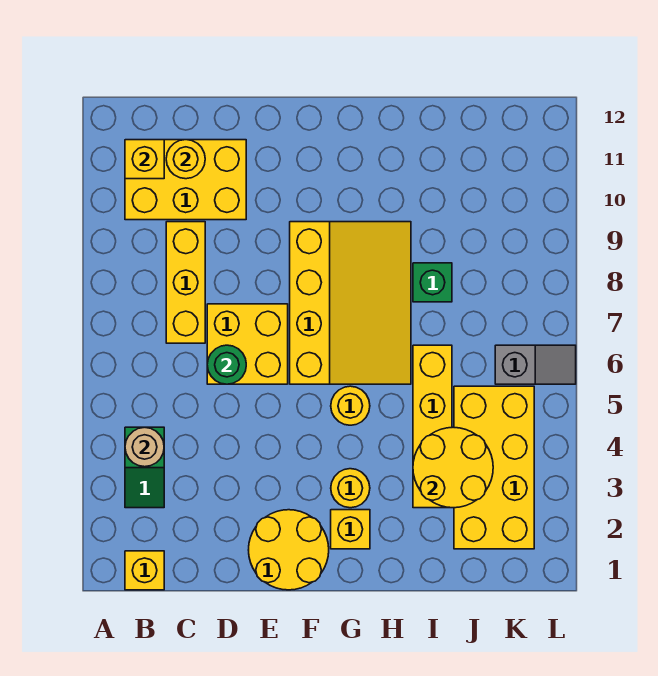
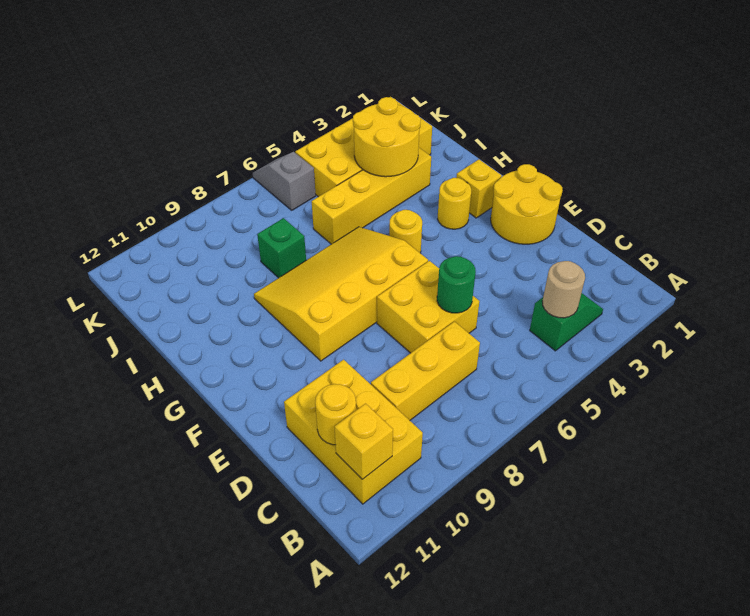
yellow 1x1 brick [125,551,164,590] -> none

